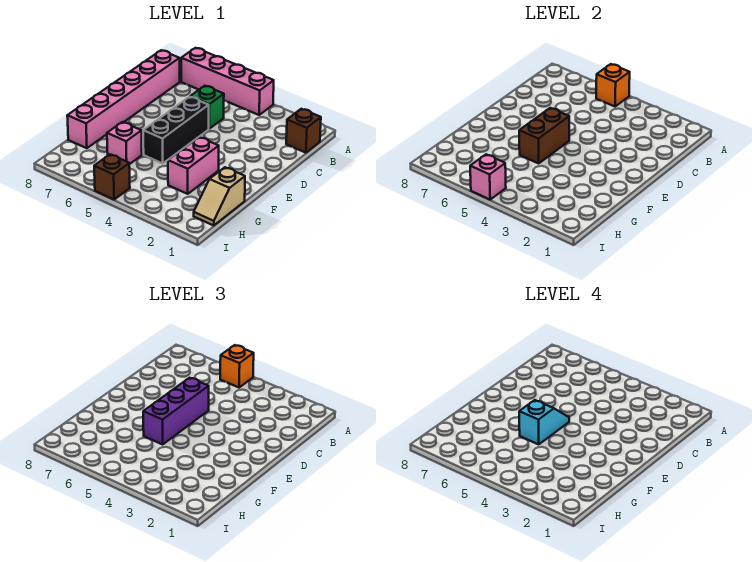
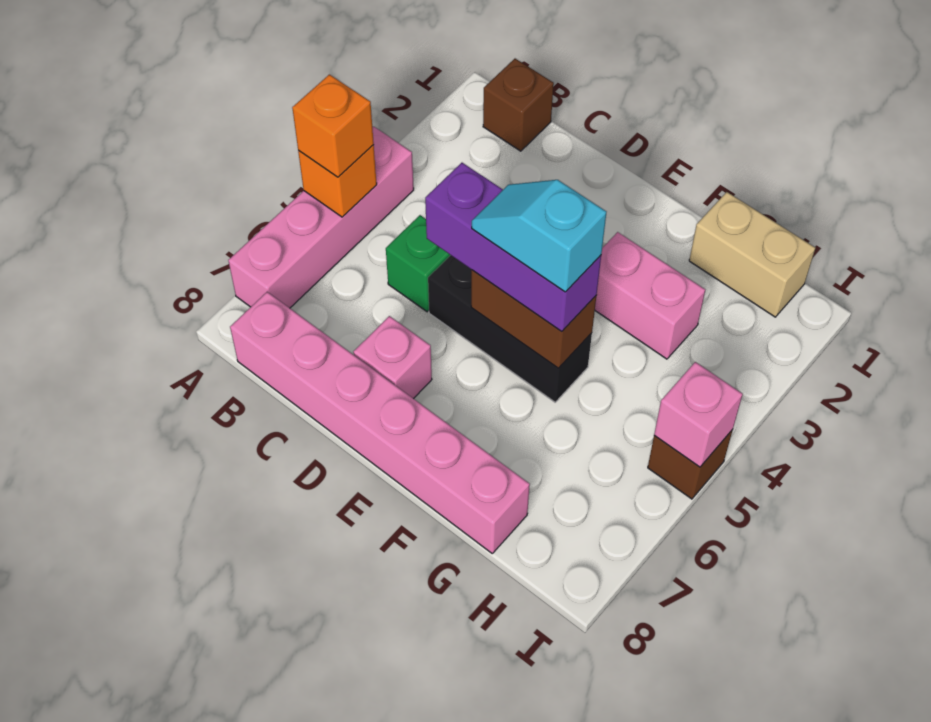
tan 1x2 slope [194,167,245,225] -> tan 1x2 brick [689,192,815,317]
pink 1x1 brick [107,122,142,164] -> pink 1x1 brick moved to [353,316,432,399]

